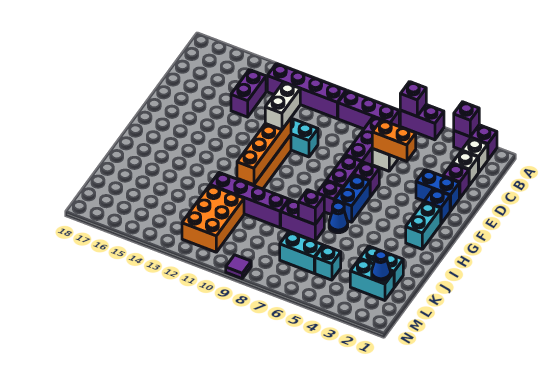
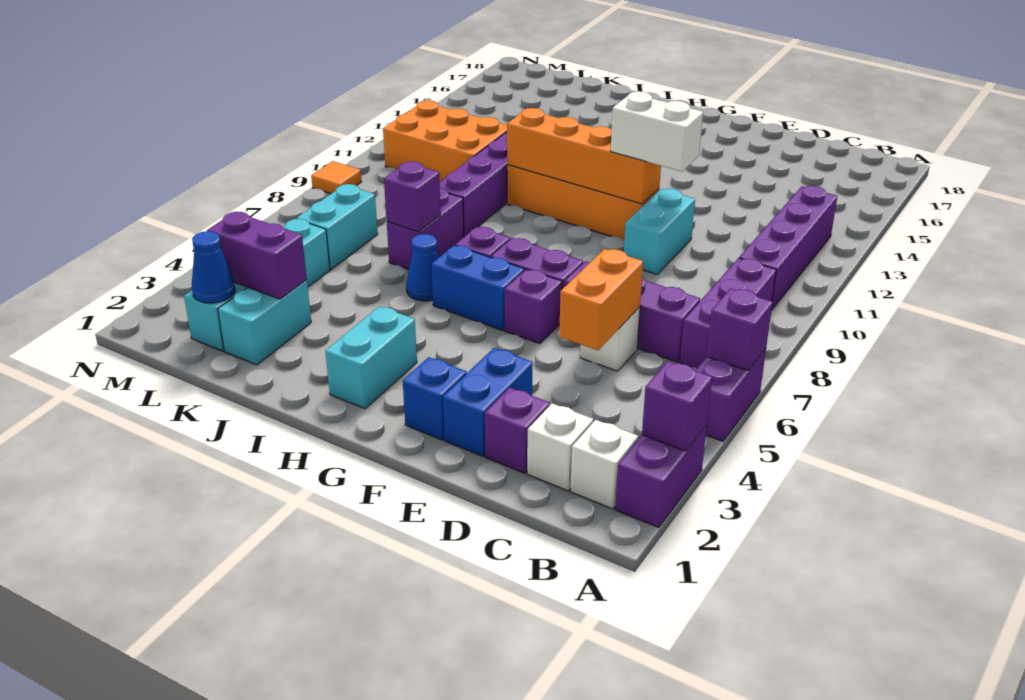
purple 1x2 brick [231,70,266,117] -> purple 1x2 brick moved to [207,212,307,299]
cyan 1x2 brick [406,202,441,249] -> cyan 1x2 brick turned to [325,306,417,409]
purple 1x1 tile [226,255,251,279] -> orange 1x1 tile [311,161,361,194]

